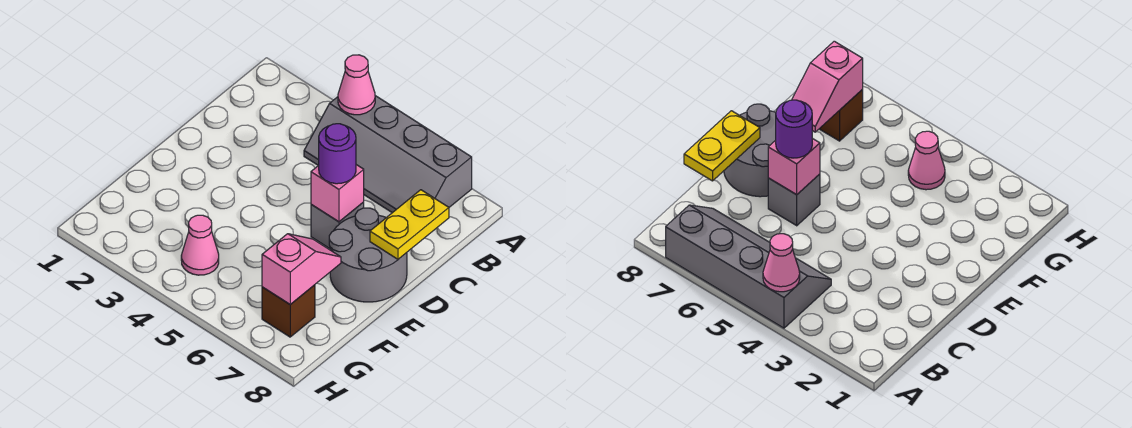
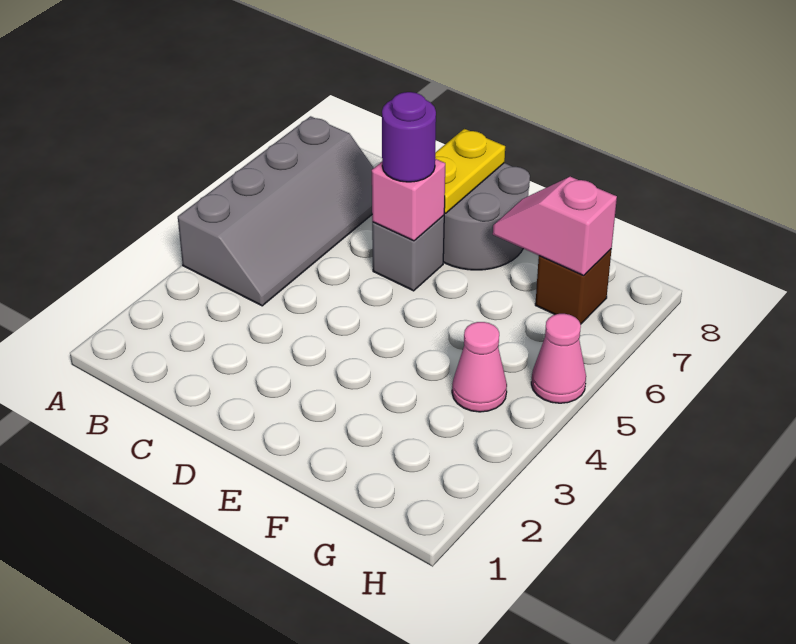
pink 1x1 cone [338,55,375,115] -> pink 1x1 cone moved to [531,314,586,403]
yellow 1x2 plate [370,190,449,259] -> yellow 1x2 plate turned to [435,129,505,213]

